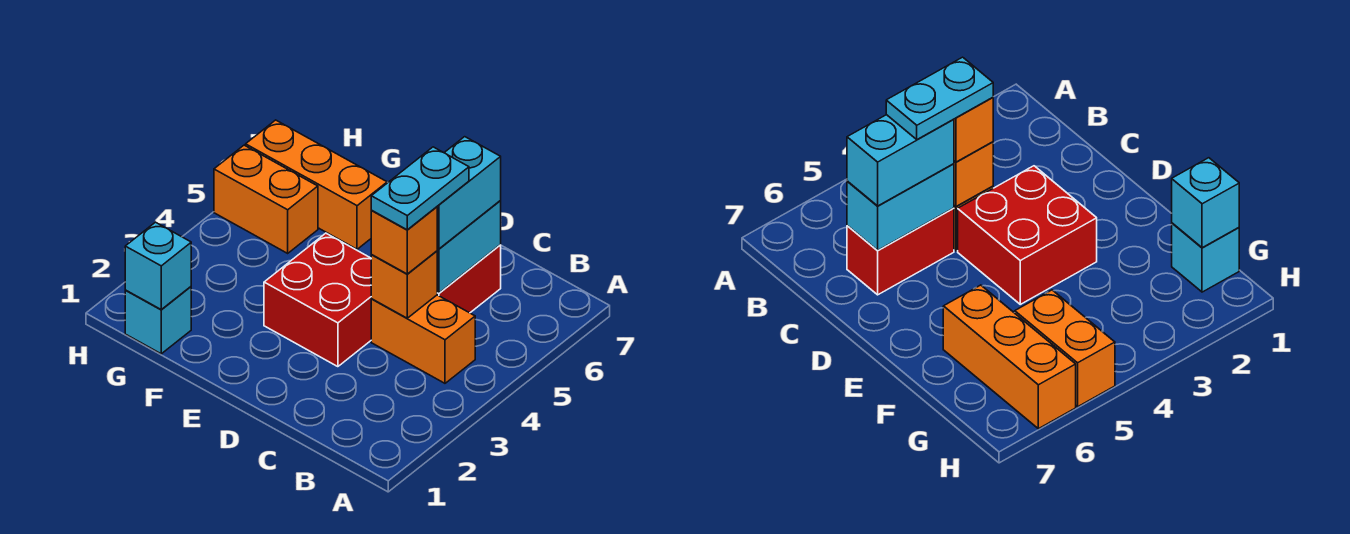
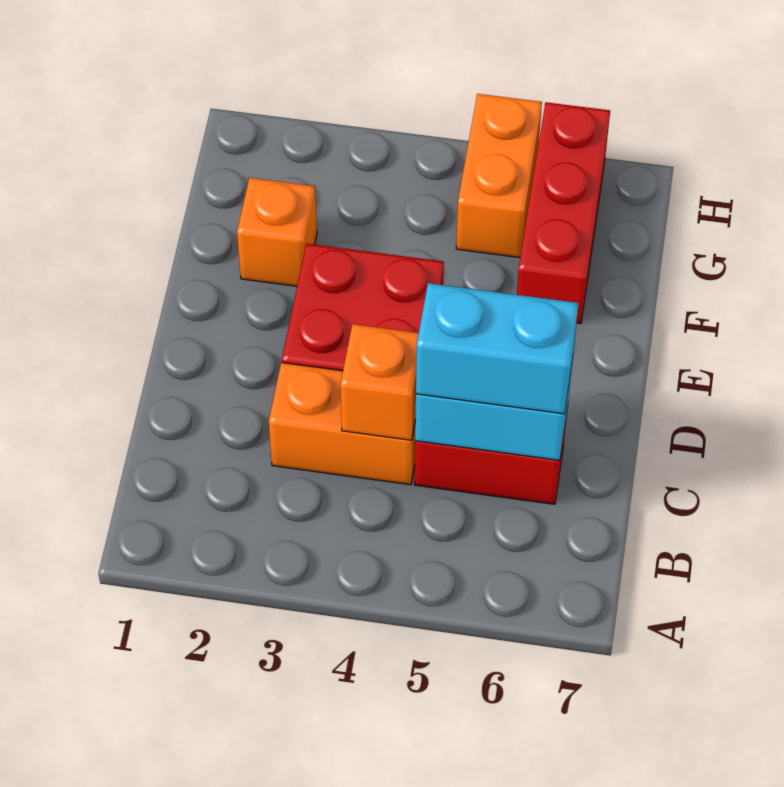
orange 1x2 brick [371,295,475,383] -> orange 1x2 brick turned to [269,363,416,485]
orange 1x1 brick [371,207,437,274] -> orange 1x1 brick moved to [237,178,317,286]
cyan 1x2 plate [371,147,469,230] -> none
orange 1x3 brick [246,120,387,249] -> red 1x3 brick [517,102,610,324]
cyan 1x1 brick [125,287,191,354] -> none
cyan 1x1 brick [125,222,191,310] -> none

